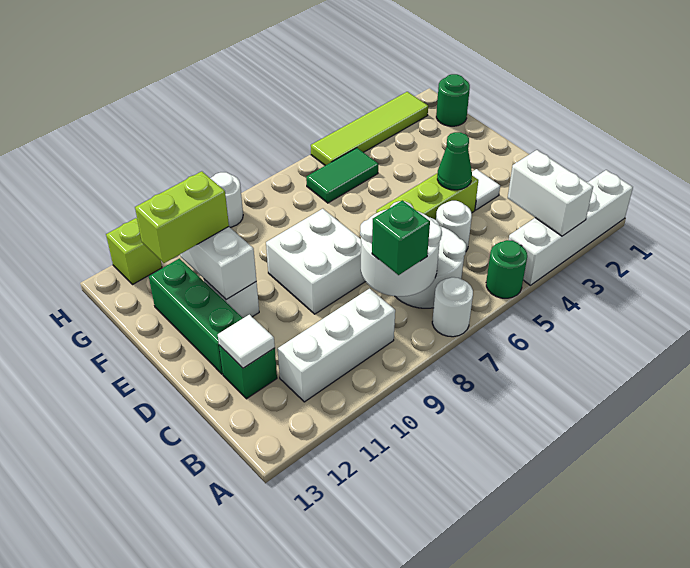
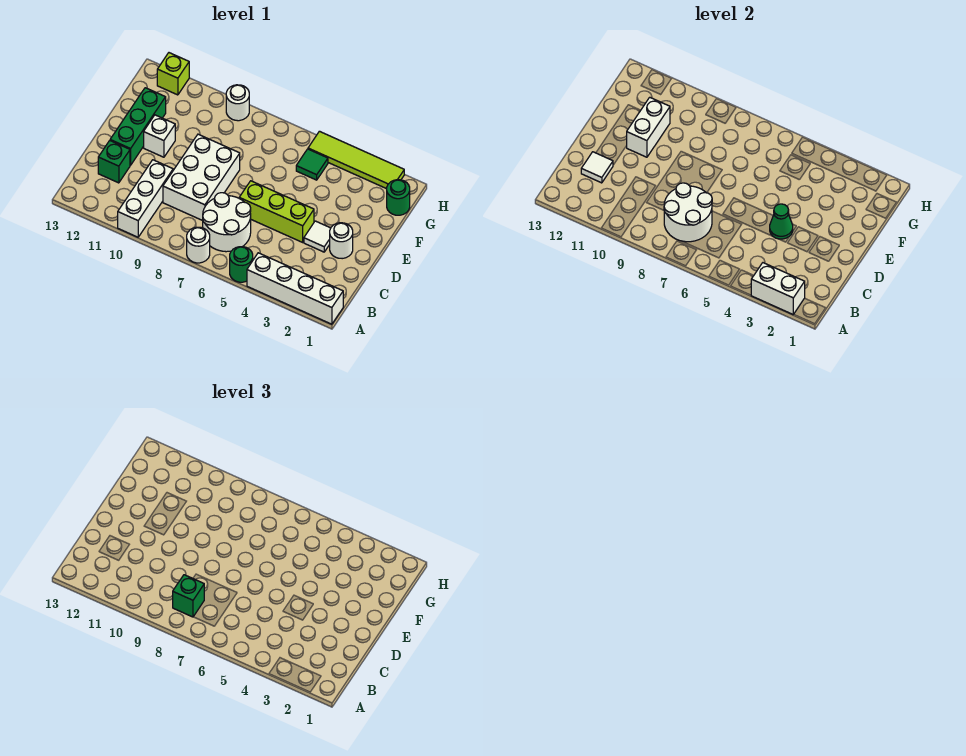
white 1x2 brick [508,150,593,236] -> white 1x2 brick turned to [751,263,805,314]
white 1x3 brick [278,289,395,402] -> white 1x3 brick turned to [118,160,173,237]
white 1x1 round brick [436,201,472,251] -> white 1x1 round brick moved to [330,223,353,259]
white 2x2 brick [266,209,365,314] -> white 2x3 brick [163,134,240,221]
lime 1x2 brick [135,171,229,263] -> none
green 1x2 tile [306,148,378,203] -> green 1x1 tile [296,149,328,180]

